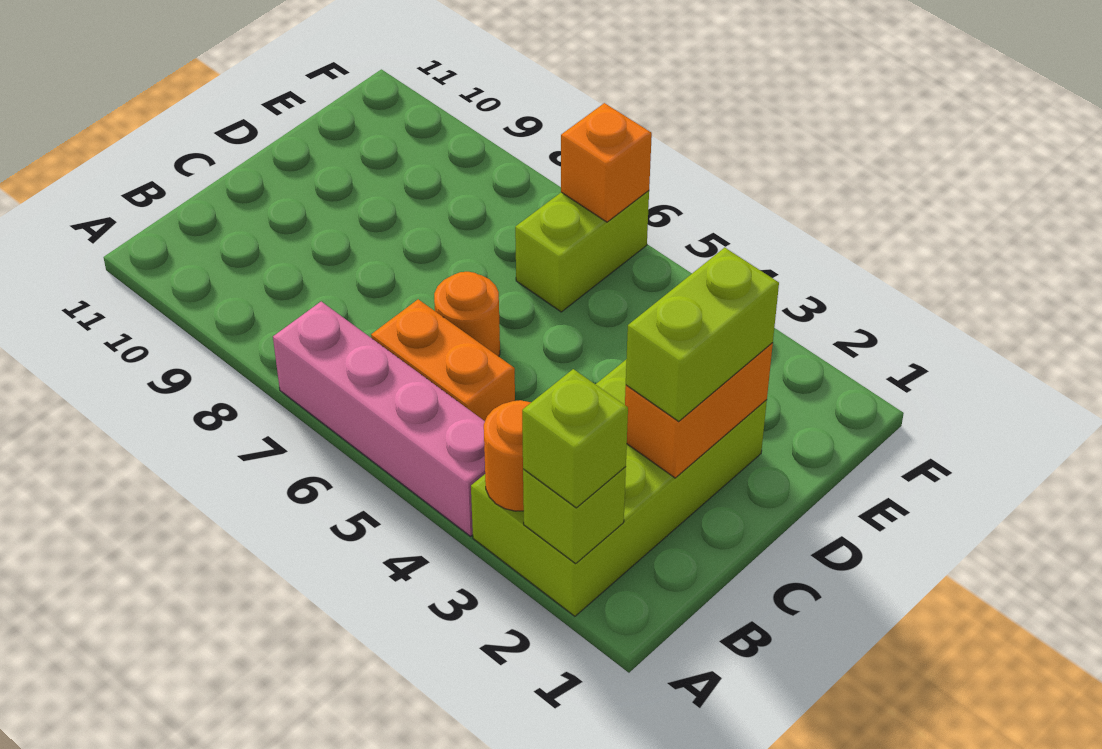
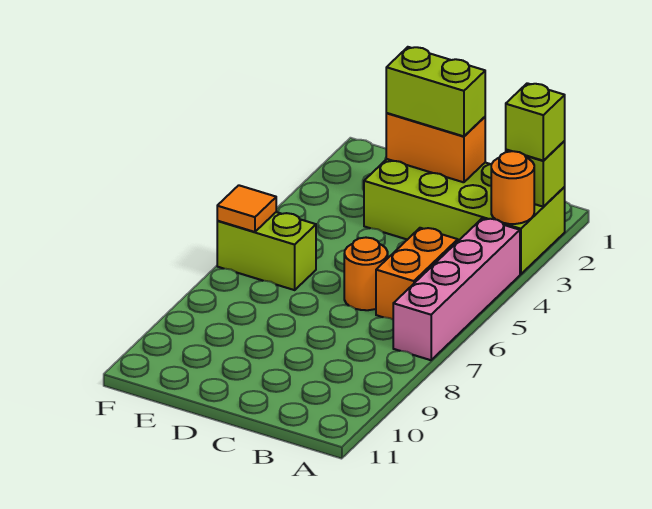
orange 1x1 brick [561,103,652,222] -> orange 1x1 tile [217,185,276,232]

